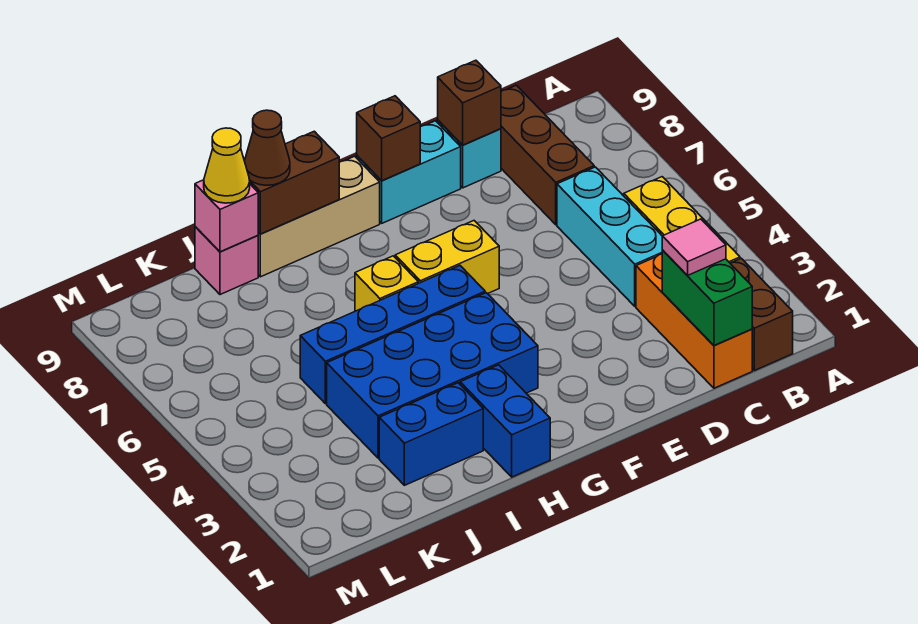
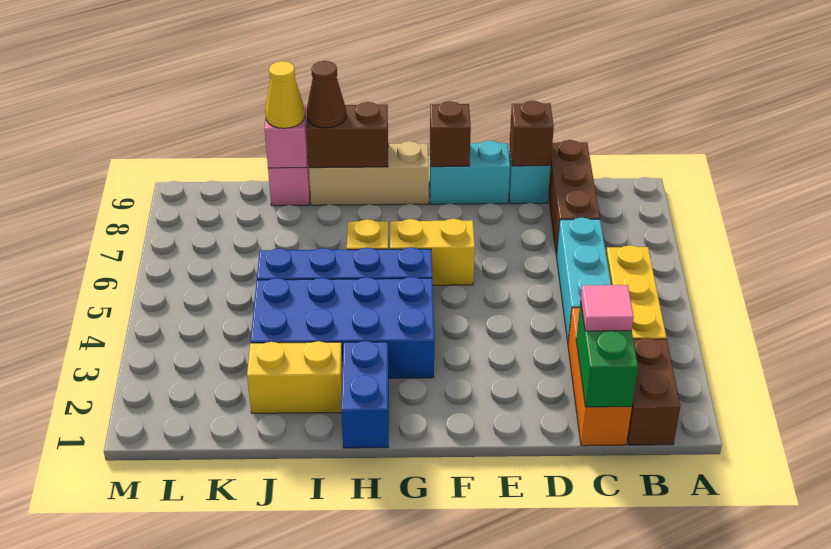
blue 1x2 brick [379,383,483,485] -> yellow 1x2 brick [247,341,343,413]

